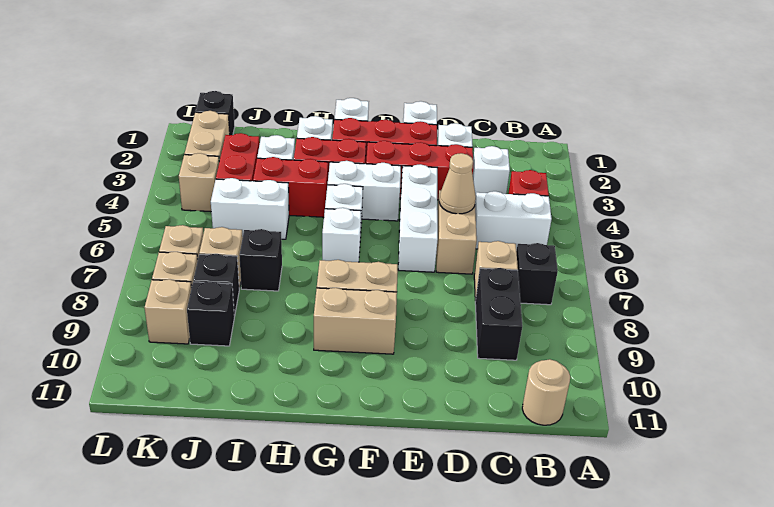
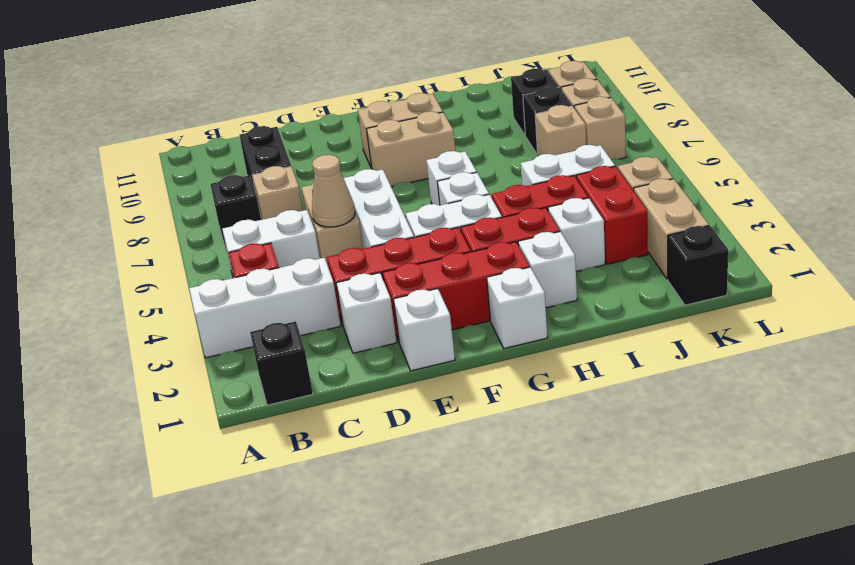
tan 1x1 round brick [522,359,570,425] -> none
white 1x1 brick [473,146,510,195] -> white 1x3 brick [189,258,341,358]
black 1x1 brick [239,229,282,291] -> black 1x1 brick moved to [250,321,313,405]

